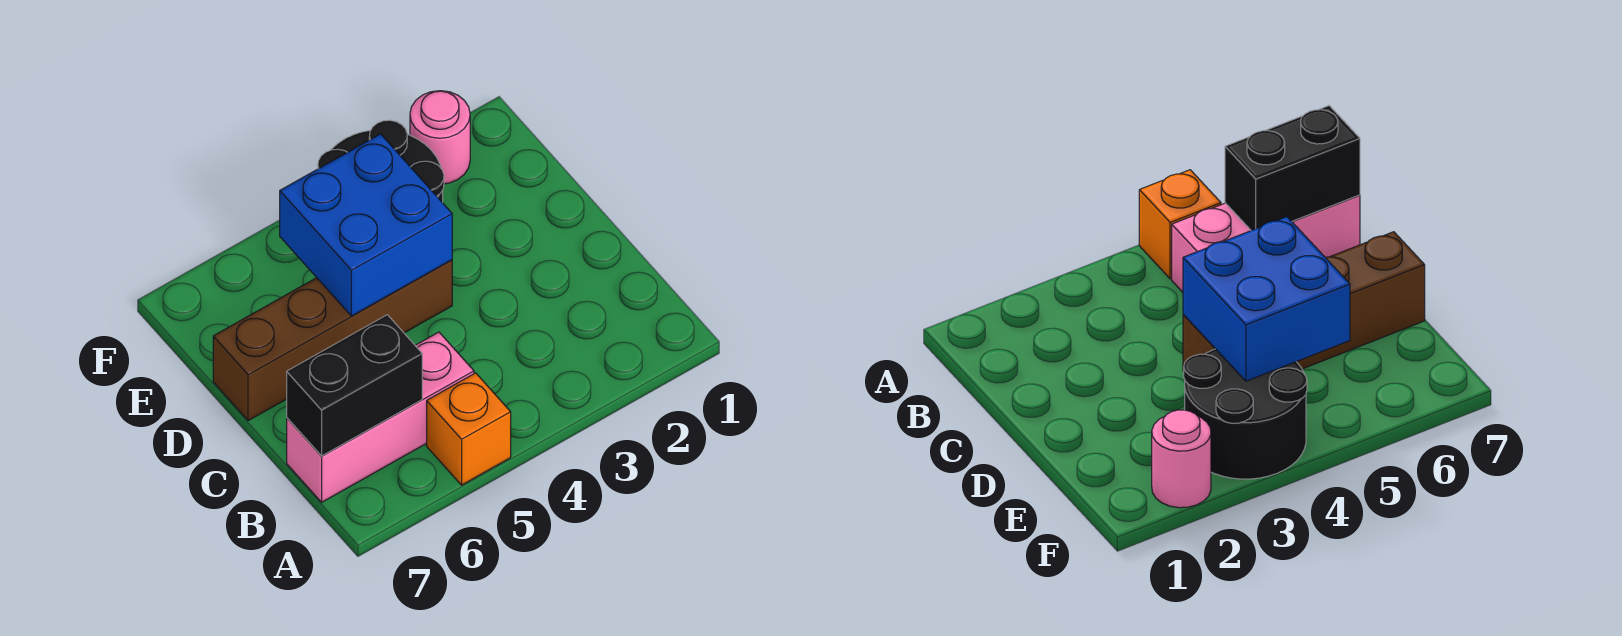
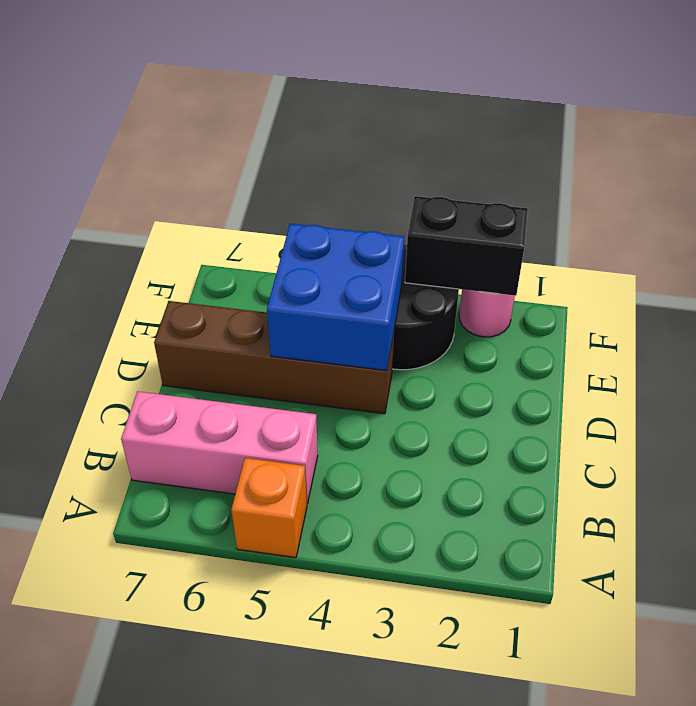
black 1x2 brick [287,315,422,456] -> black 1x2 brick moved to [405,196,528,296]

